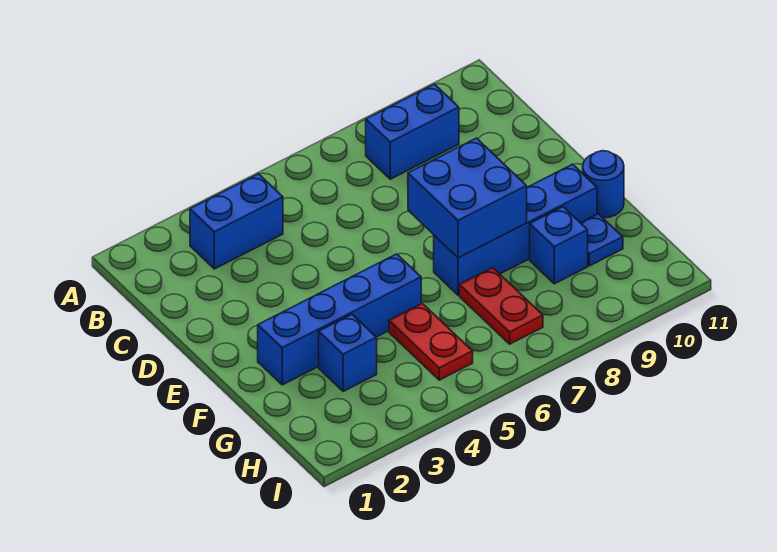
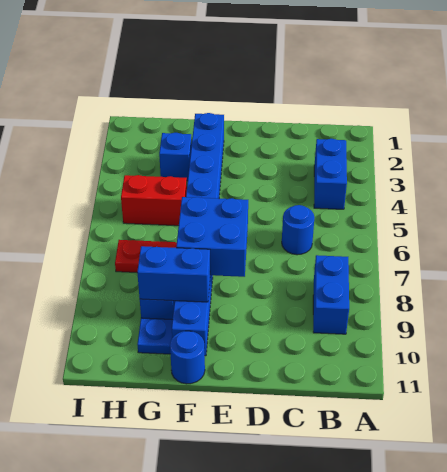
none -> blue 1x1 round brick [282,205,314,255]
none -> blue 1x2 brick [137,246,210,302]
red 1x2 plate [389,303,473,380] -> red 1x2 brick [121,175,187,226]

